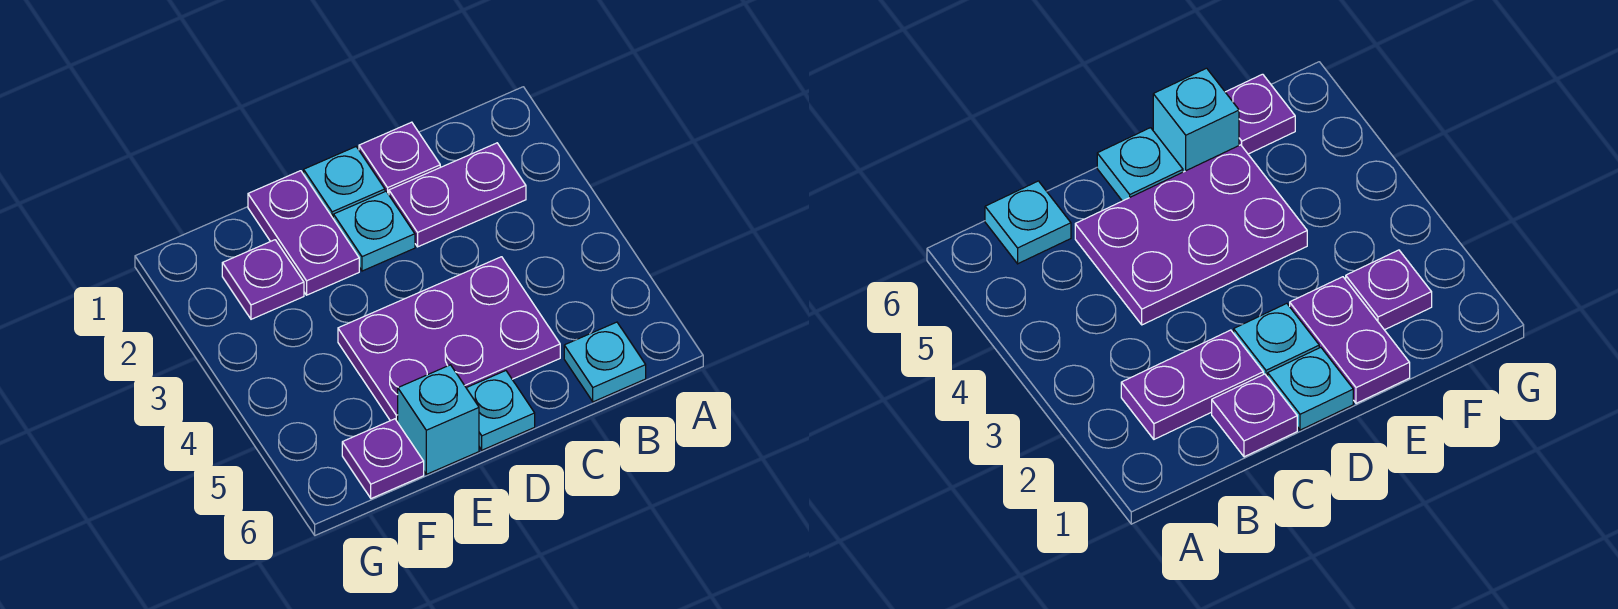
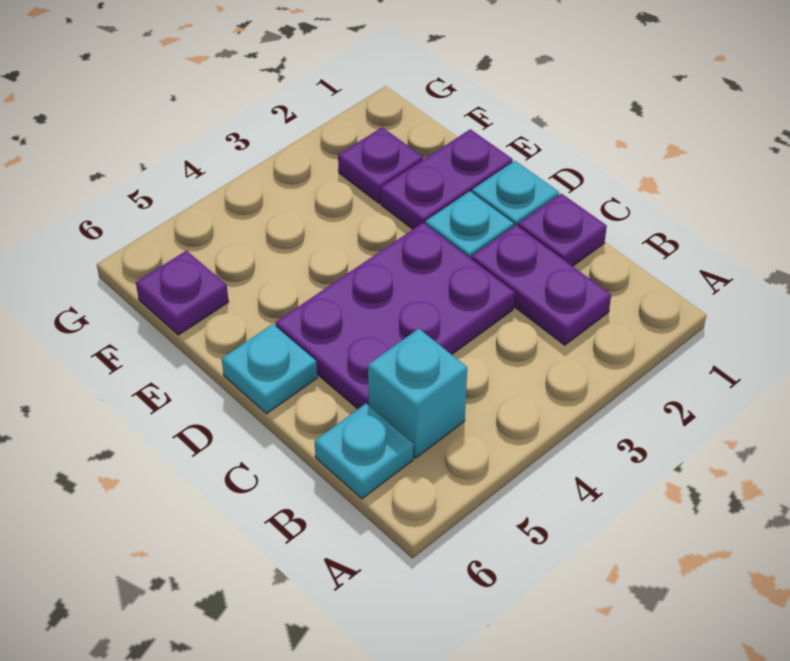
purple 2x3 plate [338,257,560,422] -> purple 2x3 plate turned to [275,223,515,409]
cyan 1x1 brick [398,365,479,474] -> cyan 1x1 brick moved to [368,329,467,458]

